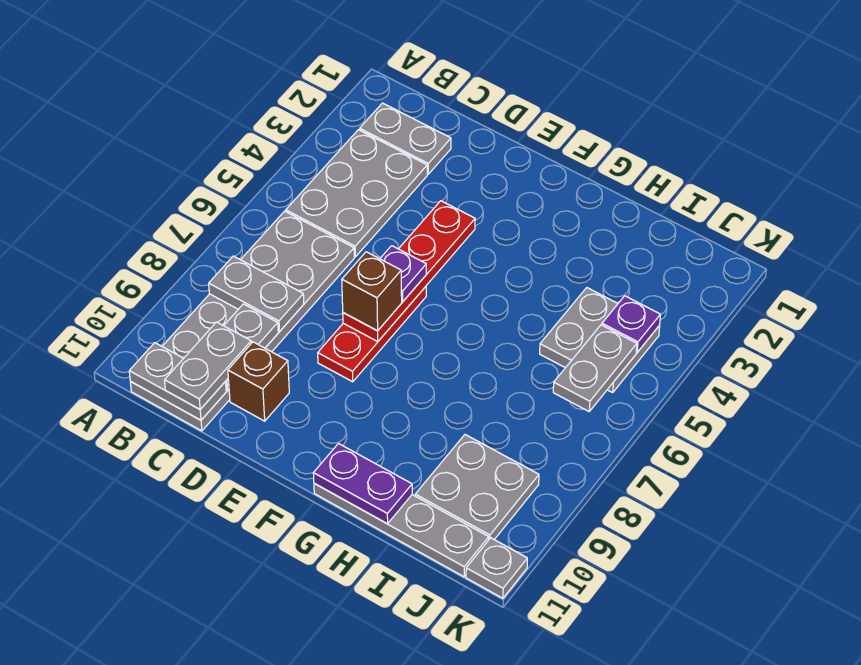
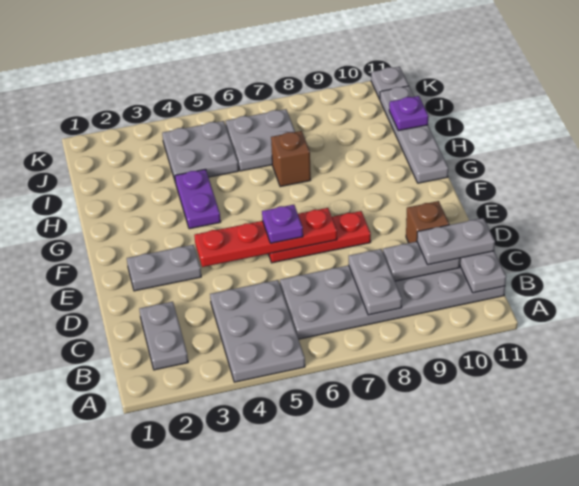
grey 2x3 plate [286,130,427,257] -> grey 2x3 plate turned to [210,280,305,382]
brown 1x1 brick [342,252,402,331] -> brown 1x1 brick moved to [271,131,311,187]
purple 1x2 plate [313,444,412,524] -> purple 1x2 plate moved to [175,169,221,229]
grey 2x2 plate [415,435,539,539] -> grey 2x2 plate moved to [226,109,295,171]
purple 1x1 plate [602,296,660,352] -> purple 1x1 plate moved to [389,96,428,131]
grey 1x2 plate [553,325,637,411] -> grey 1x2 plate moved to [127,245,201,291]

